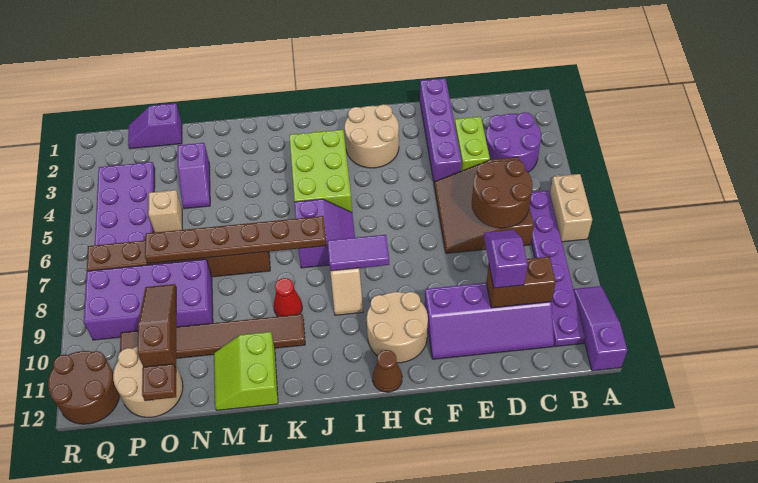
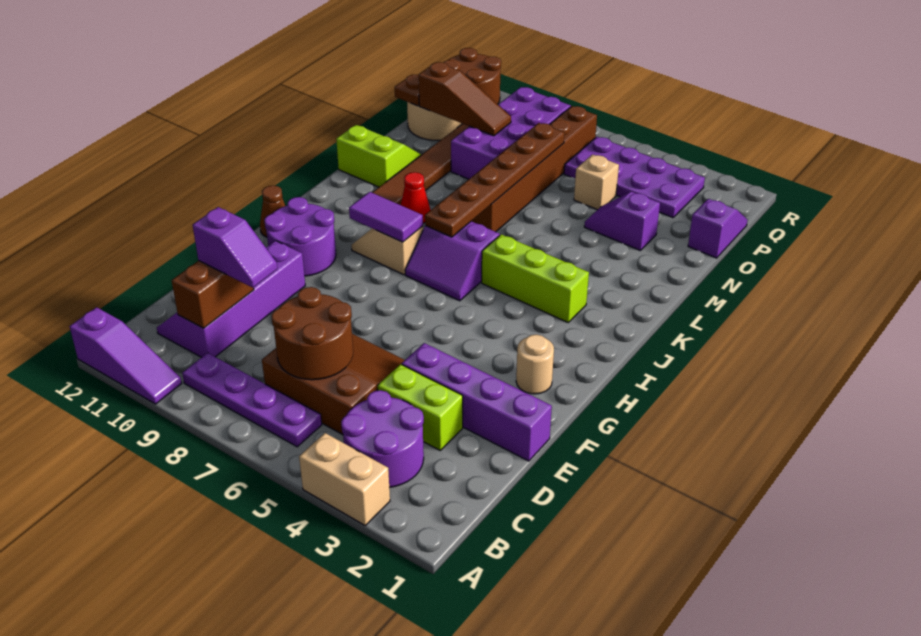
tan 1x2 brick [550,174,592,242] -> tan 1x2 brick moved to [299,433,390,525]
purple 1x6 plate [529,191,585,347] -> purple 1x4 plate [182,353,322,447]
tan 2x2 round brick [345,104,399,168] -> tan 1x1 round brick [516,335,554,394]
tan 2x2 round brick [367,292,428,363] -> purple 2x2 round brick [264,197,336,276]
purple 1x2 tile [327,235,389,271] -> purple 1x2 tile turned to [349,192,423,242]
lime 2x3 brick [289,130,352,212] -> lime 1x3 brick [482,234,589,322]

